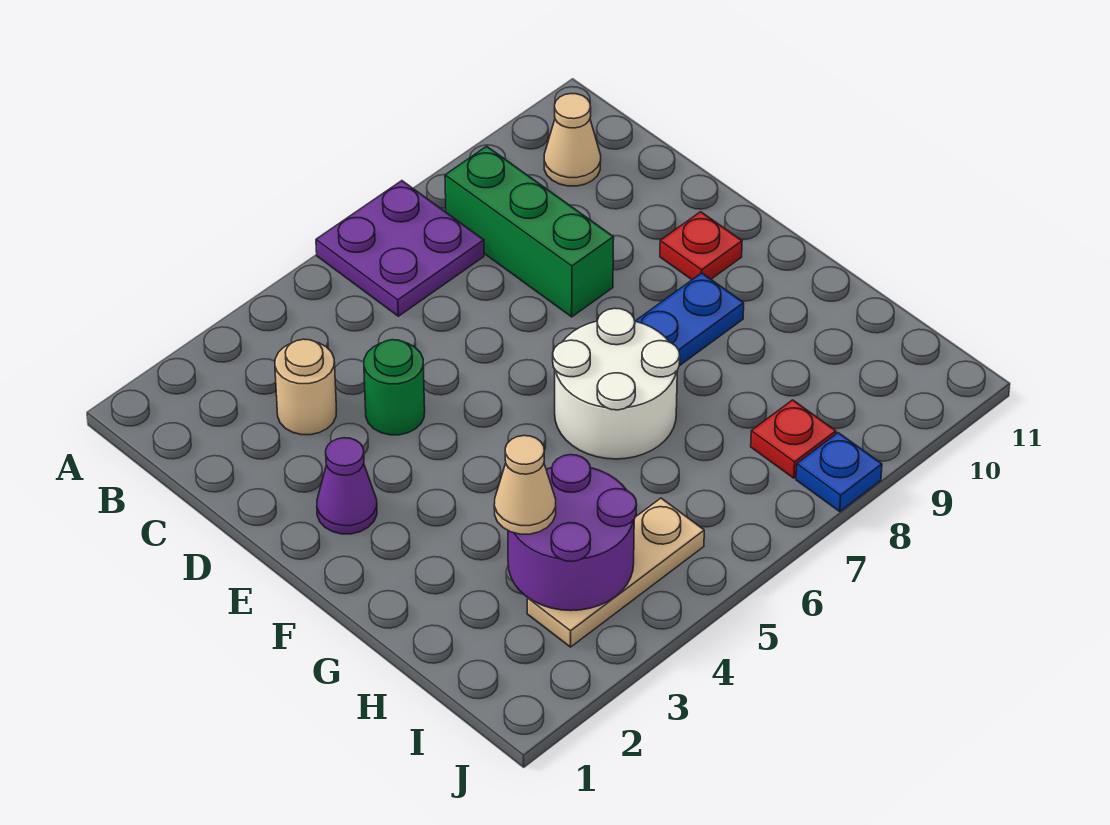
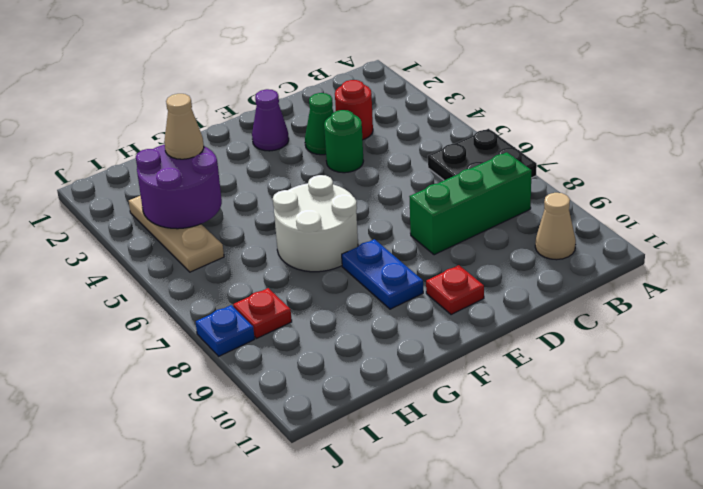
purple 2x2 plate [316,181,484,316] -> black 2x2 plate [428,129,537,180]
tan 1x1 round brick [275,339,337,435] -> red 1x1 round brick [335,80,373,140]
none -> green 1x1 cone [305,93,334,155]

